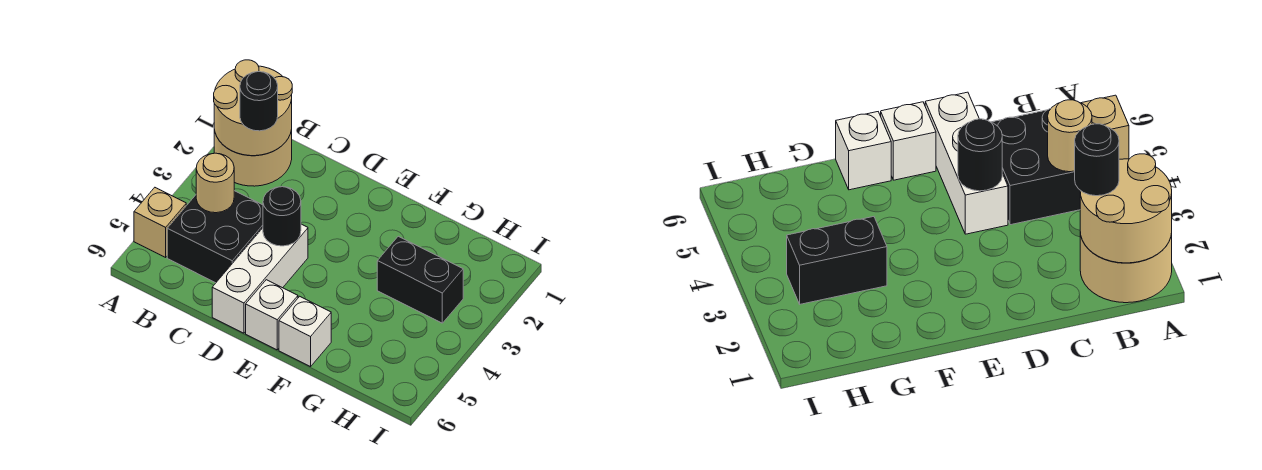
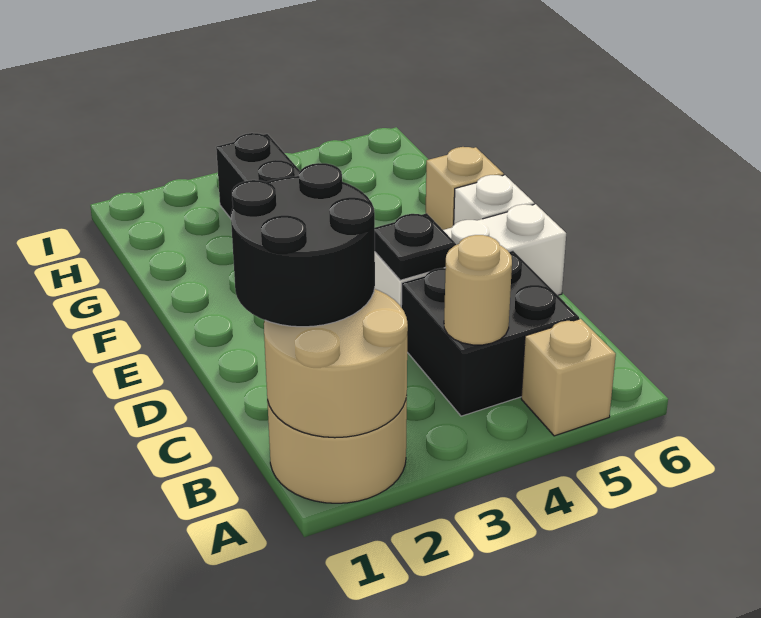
black 1x1 round brick [240,72,278,131] -> black 2x2 round brick [231,163,375,327]
black 1x1 round brick [263,187,301,246] -> black 1x1 plate [375,213,456,280]
white 1x1 brick [279,296,331,367] -> tan 1x1 brick [426,147,504,230]

